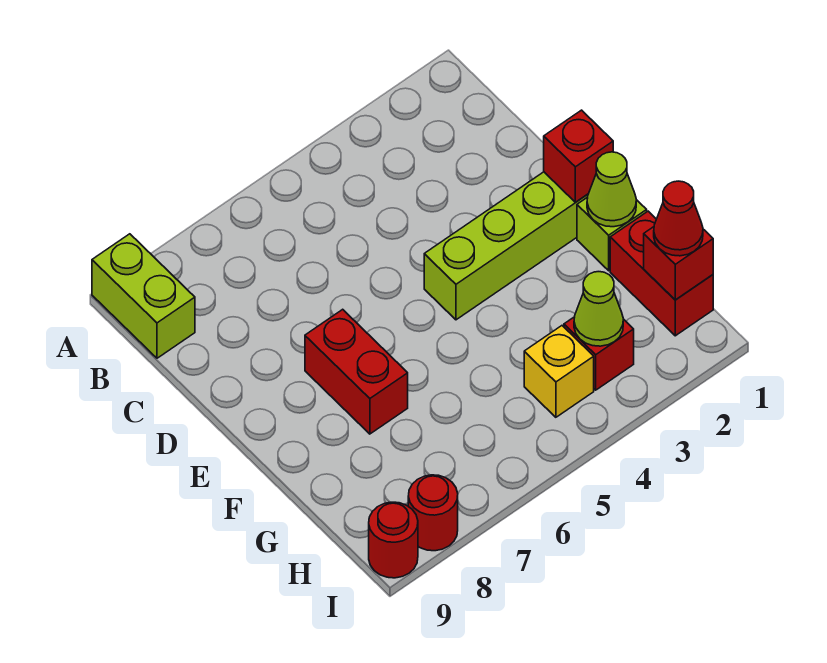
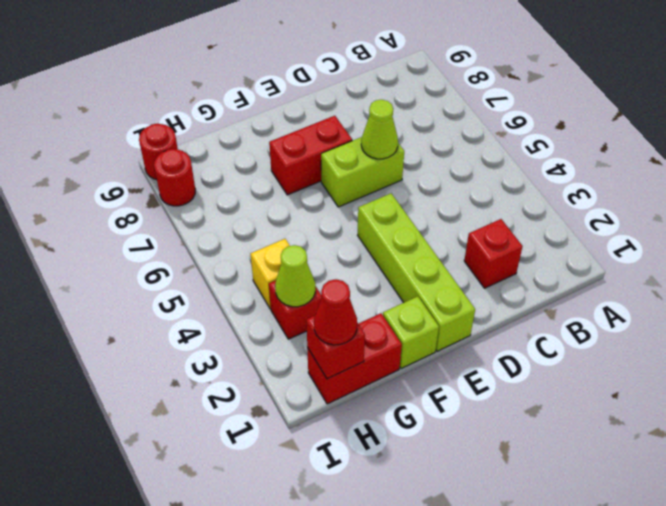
lime 1x2 brick [92,234,195,358] -> lime 1x2 brick moved to [321,137,404,207]
red 1x1 brick [544,110,613,202] -> red 1x1 brick moved to [464,219,523,288]
lime 1x1 cone [587,152,636,227] -> lime 1x1 cone moved to [361,100,398,159]

